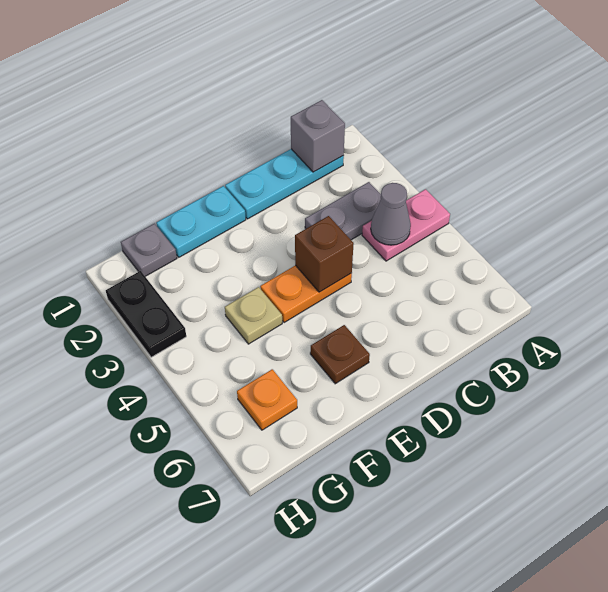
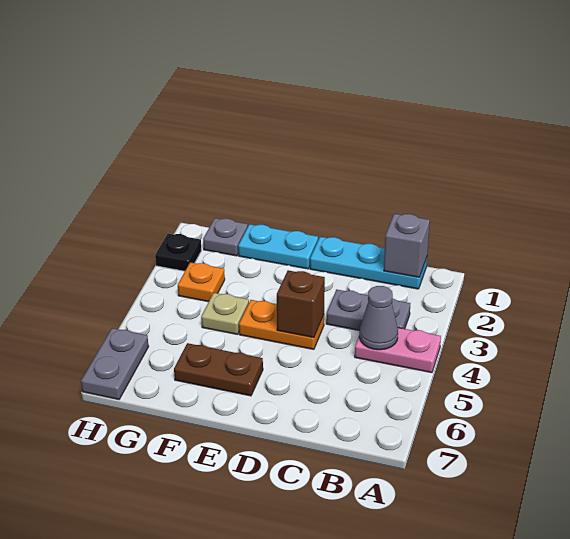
brown 1x1 plate [310,325,370,384] -> brown 1x2 plate [174,343,263,396]
orange 1x1 plate [237,369,297,430] -> orange 1x1 plate moved to [178,262,225,302]
black 1x2 plate [106,271,186,357] -> black 1x1 plate [155,234,201,271]
none -> grey 1x2 plate [81,328,149,400]

